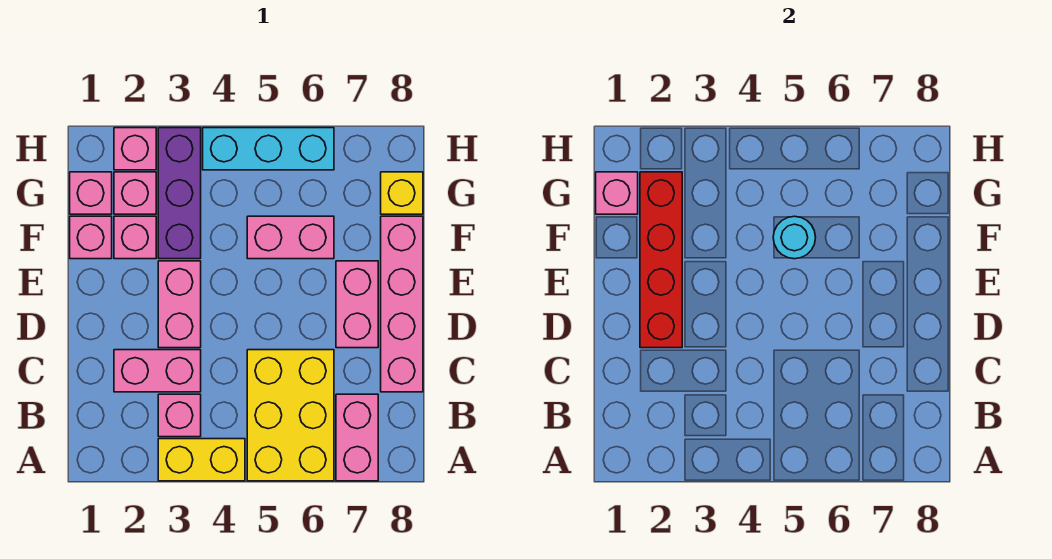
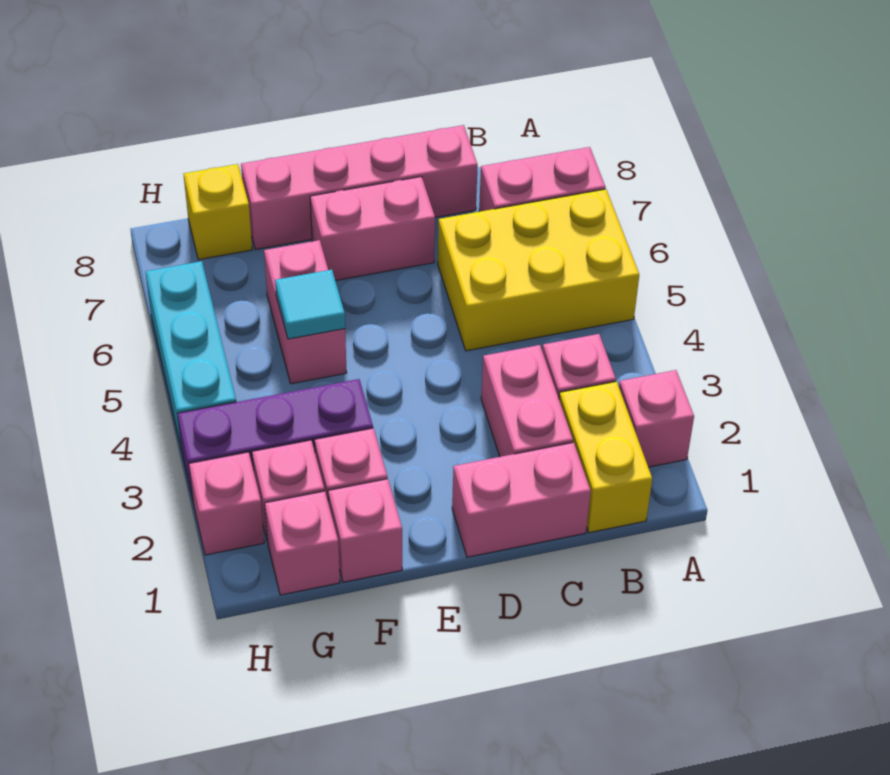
yellow 1x2 brick [158,439,245,481] -> yellow 1x2 brick moved to [559,381,652,533]
red 1x4 brick [640,172,682,348] -> none
pink 1x2 brick [158,261,201,348] -> pink 1x2 brick moved to [452,442,591,557]
cyan 1x1 round brick [773,216,816,259] -> cyan 1x1 tile [275,270,345,339]
pink 1x1 brick [596,172,638,214] -> pink 1x1 brick moved to [619,370,694,467]

